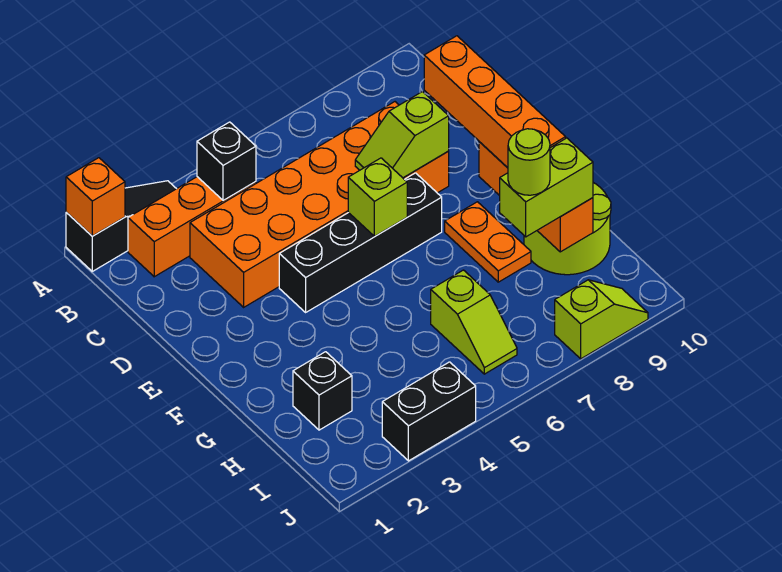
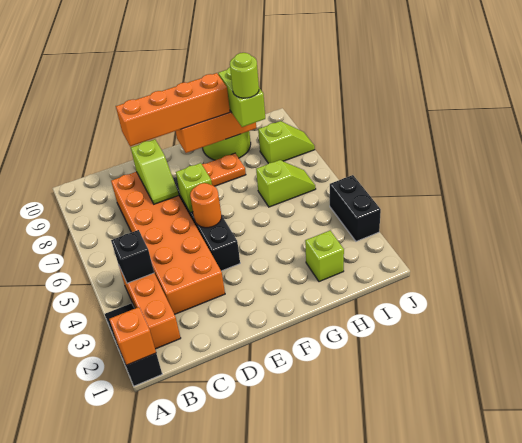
none -> orange 1x1 round brick [190,183,222,228]
black 1x1 brick [293,352,352,430] -> lime 1x1 brick [305,231,344,282]
lime 1x2 slope [555,280,648,359] -> lime 1x2 slope turned to [258,121,315,163]

